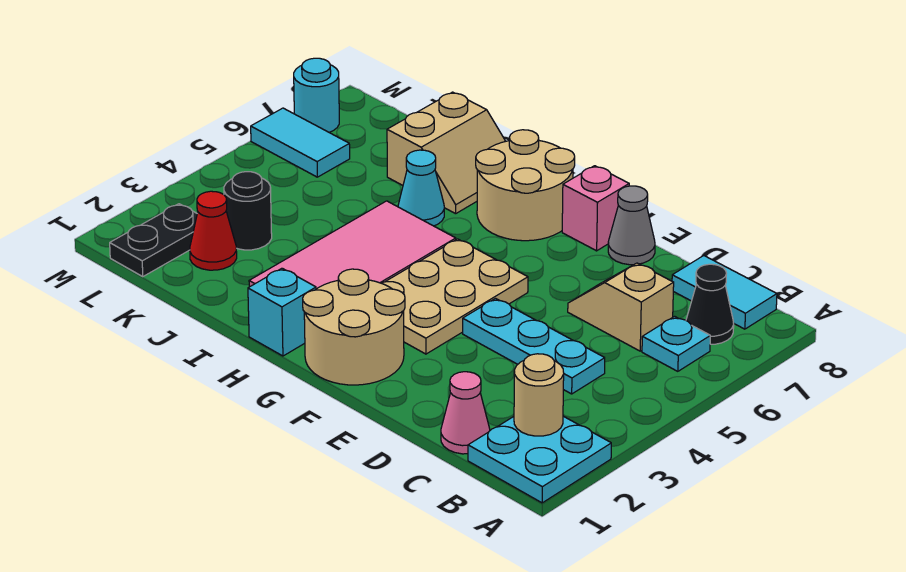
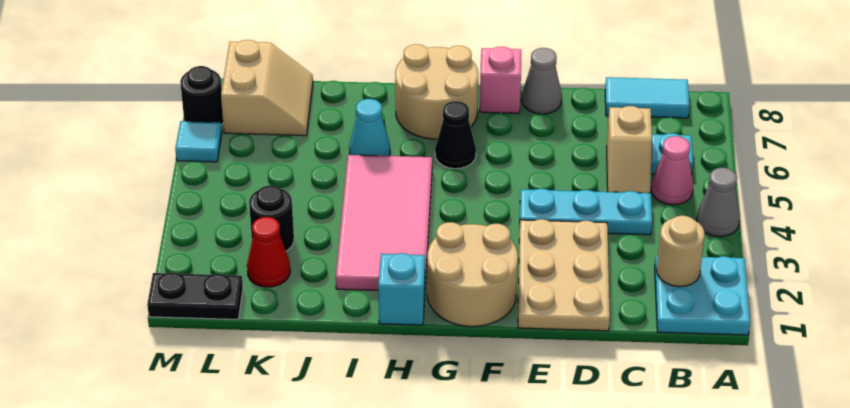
none -> grey 1x1 cone [697,168,740,237]
black 1x1 cone [686,264,734,344] -> black 1x1 cone moved to [435,101,476,169]
pink 1x1 cone [441,372,490,454] -> pink 1x1 cone moved to [651,136,693,205]
tan 1x2 slope [568,263,674,351] -> tan 1x2 slope turned to [607,106,652,193]
tan 2x3 plate [382,239,528,354] -> tan 2x3 plate moved to [518,219,610,331]
tan 2x2 slope [387,92,506,214] -> tan 2x2 slope moved to [221,40,313,136]
black 1x2 plate [110,204,197,276] -> black 1x2 plate turned to [147,273,243,319]
cyan 1x2 tile [251,108,350,177] -> cyan 1x1 tile [175,121,222,162]
cyan 1x1 round brick [294,58,339,132] -> black 1x1 round brick [180,66,223,125]

